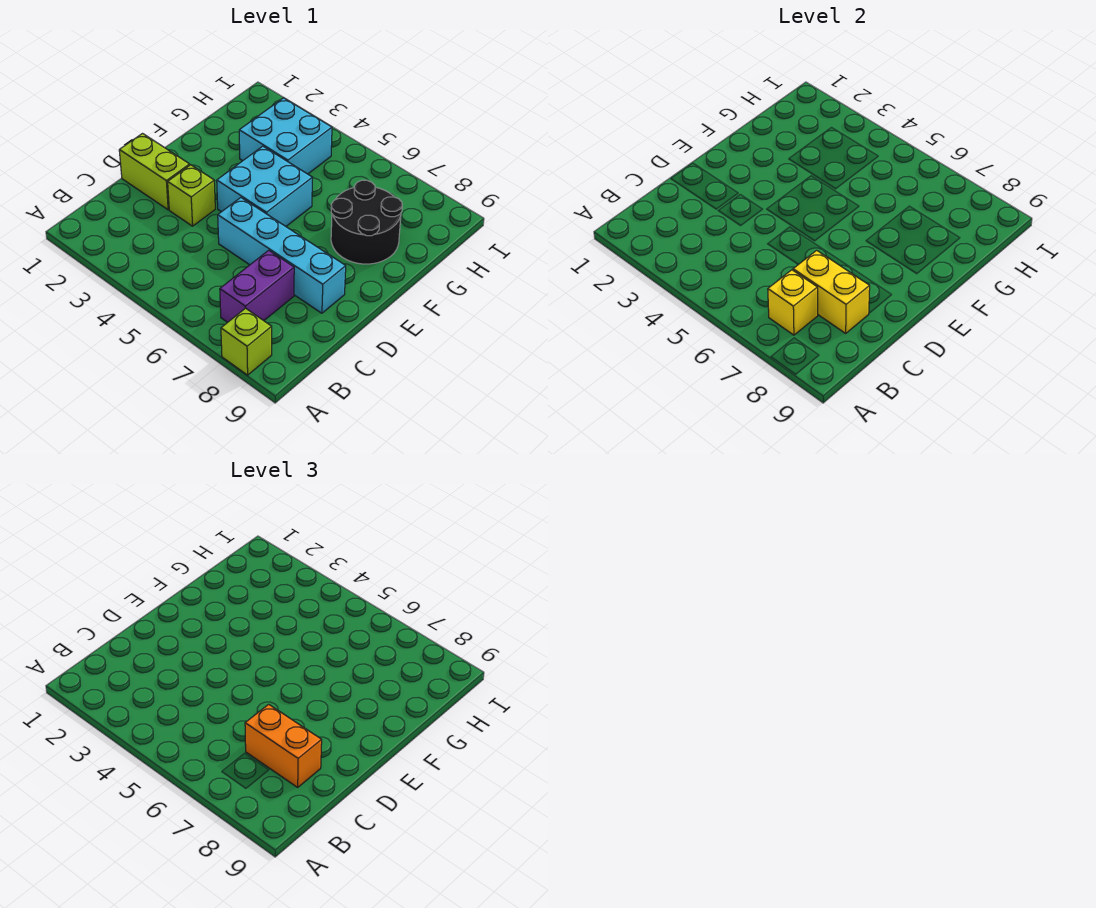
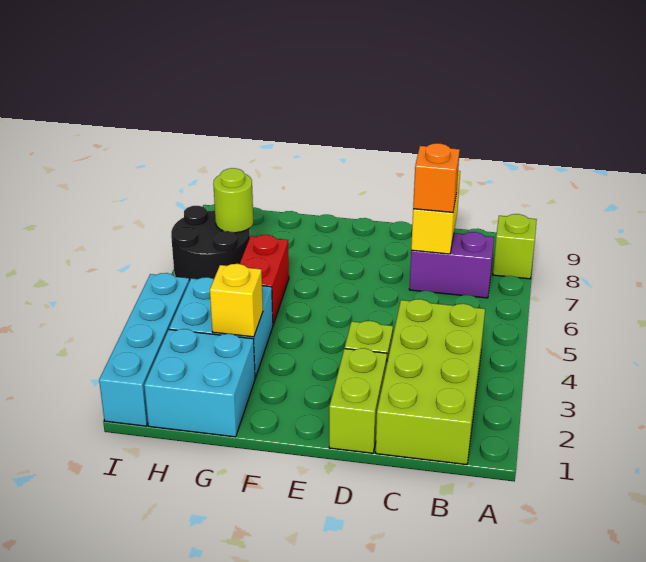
none -> lime 2x4 brick [376,299,485,465]
yellow 1x1 brick [768,270,818,335] -> yellow 1x1 brick moved to [210,264,263,337]
orange 1x2 brick [245,704,322,787] -> orange 1x1 brick [413,143,460,212]
cyan 1x4 brick [218,198,346,313] -> cyan 1x4 brick moved to [99,273,189,426]
cyan 2x2 brick [217,146,312,226] -> cyan 2x2 brick moved to [144,329,255,437]
black 2x2 round brick [331,180,402,264] -> black 2x2 round brick moved to [171,206,250,281]
none -> red 1x2 brick [240,235,289,324]
none -> lime 1x1 round brick [213,168,253,233]

